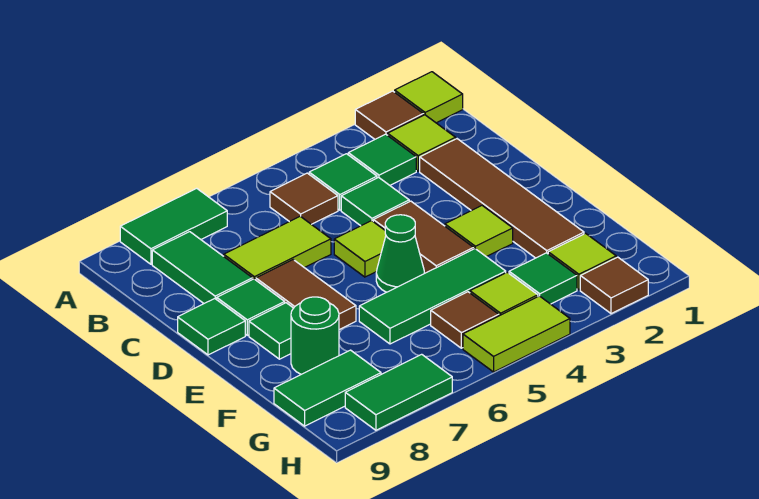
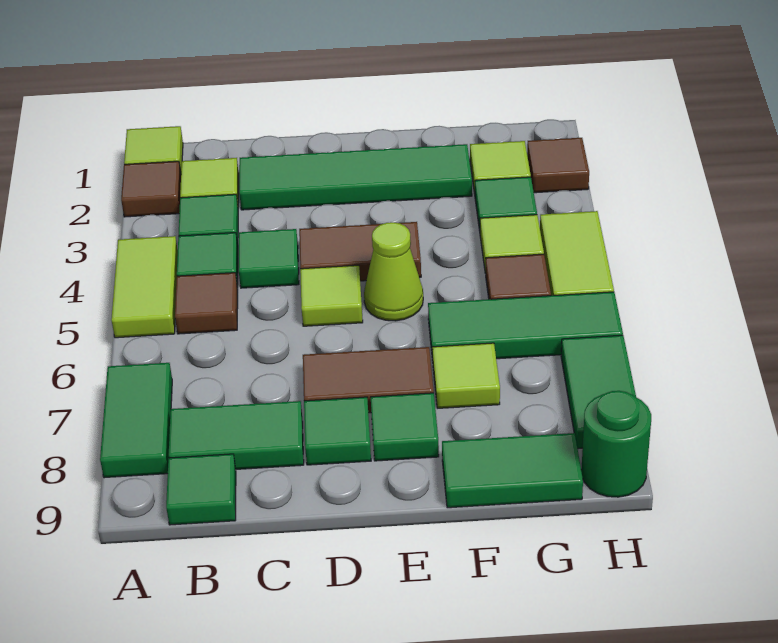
brown 1x4 tile [420,139,584,258] -> green 1x4 tile [239,144,472,210]
lime 1x2 tile [224,216,331,280] -> lime 1x2 tile moved to [111,236,178,338]
green 1x1 tile [178,299,245,355] -> green 1x1 tile moved to [166,454,236,525]
lime 1x1 tile [445,206,513,257] -> lime 1x1 tile moved to [432,343,500,408]
green 1x1 cone [376,215,424,292] -> lime 1x1 cone [364,222,423,321]
green 1x3 tile [359,249,506,344] -> green 1x3 tile turned to [428,292,623,361]
green 1x1 round brick [291,297,339,374] -> green 1x1 round brick moved to [581,391,651,497]
green 1x2 tile [274,350,381,426] -> green 1x2 tile turned to [442,433,583,508]

